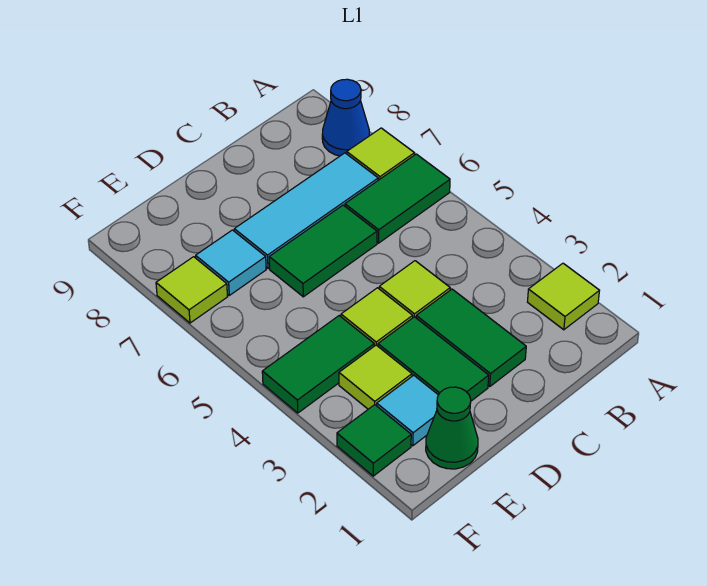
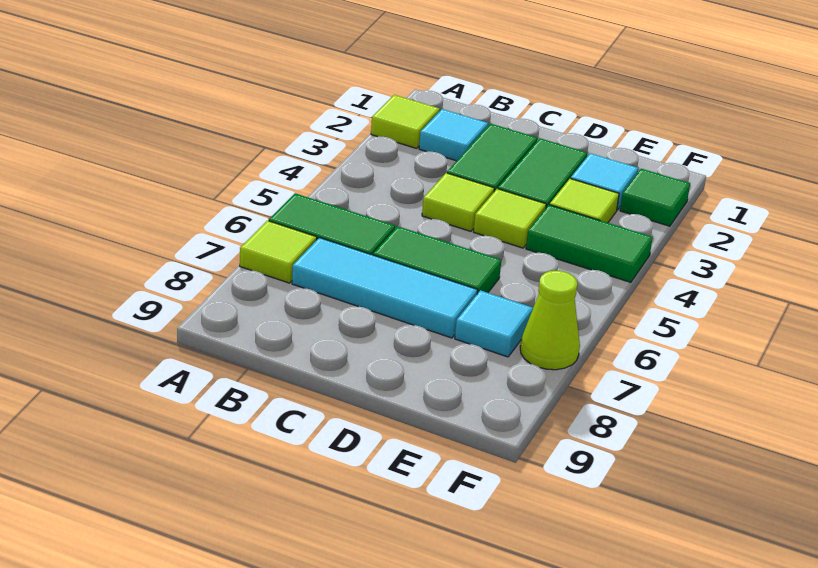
blue 1x1 cone [322,79,369,156] -> none
none -> cyan 1x1 tile [419,109,488,161]
green 1x1 cone [426,387,478,469] -> none
lime 1x1 tile [156,257,228,323] -> lime 1x1 cone [520,271,580,370]

